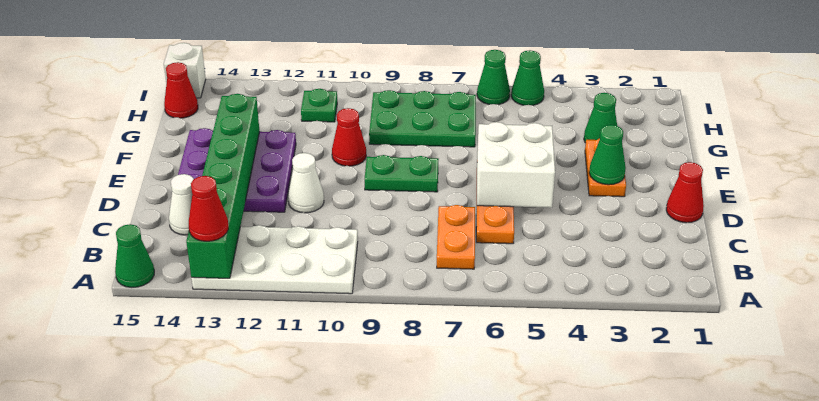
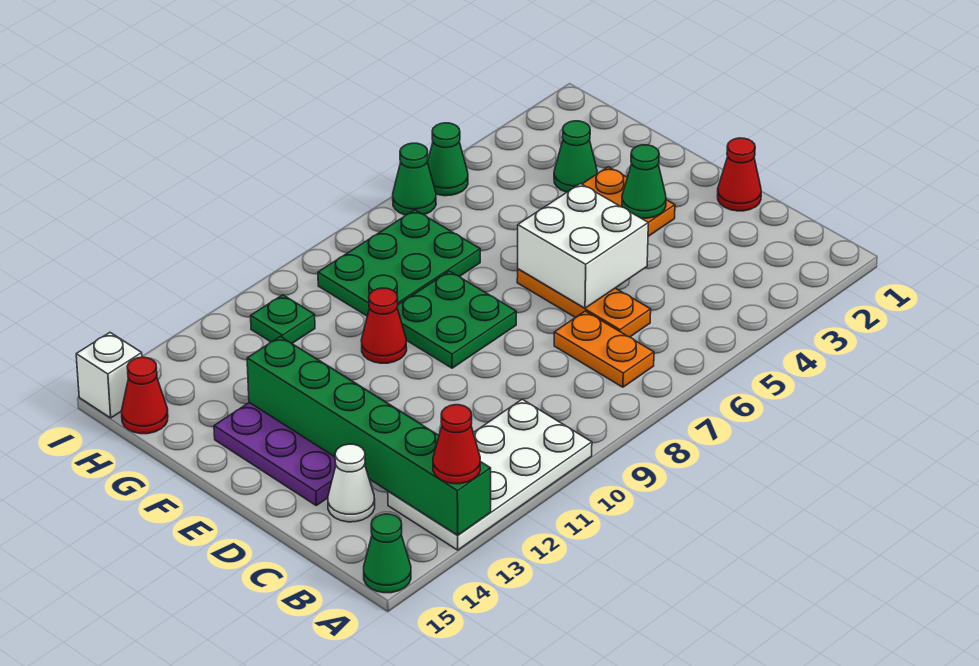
white 1x1 cone [288,153,324,213] -> none
green 1x2 plate [365,155,439,192] -> green 2x2 plate [397,271,516,368]

